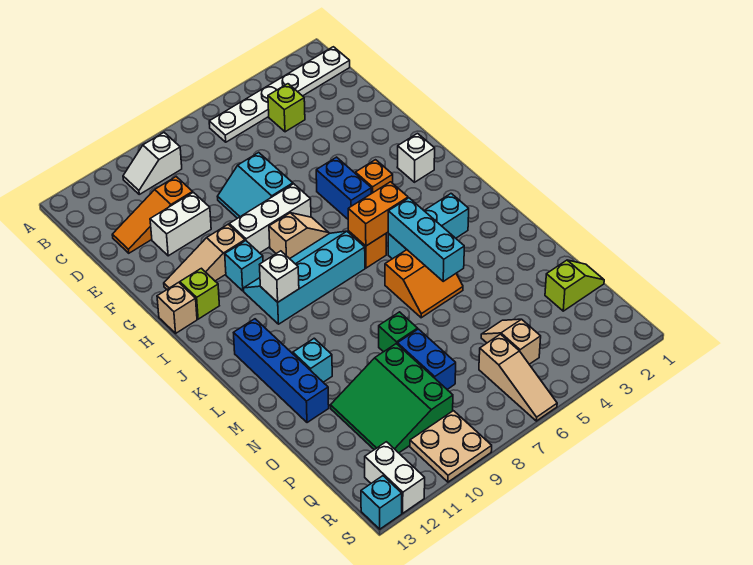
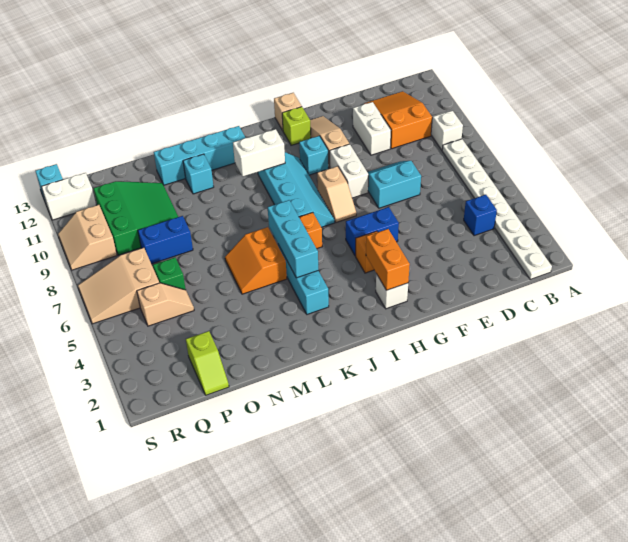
white 1x6 plate [209,47,350,142] -> white 1x8 plate [442,139,552,279]
lime 1x1 brick [268,84,305,132] -> blue 1x1 brick [464,195,497,236]
orange 1x3 slope [112,177,193,253] -> orange 2x3 slope [364,91,432,149]
white 1x3 brick [229,184,311,253] -> white 1x2 brick [330,144,368,198]
orange 1x2 brick [348,182,408,246] -> orange 1x2 brick moved to [366,229,410,290]
white 1x1 brick [260,251,299,302] -> white 1x2 brick [233,129,285,177]
cyan 1x3 brick [388,198,464,281] -> cyan 1x3 brick turned to [268,200,318,278]
blue 1x4 brick [234,319,329,423] -> cyan 1x4 brick [154,126,245,185]
green 1x1 brick [379,312,418,352] -> green 1x1 brick moved to [153,258,186,290]
green 3x3 slope [330,344,453,453] -> green 3x3 slope turned to [94,181,178,255]
tan 1x3 slope [479,334,557,421] -> tan 2x3 slope [78,248,159,324]
tan 2x2 plate [410,411,492,482] -> tan 2x2 slope [58,205,117,270]

